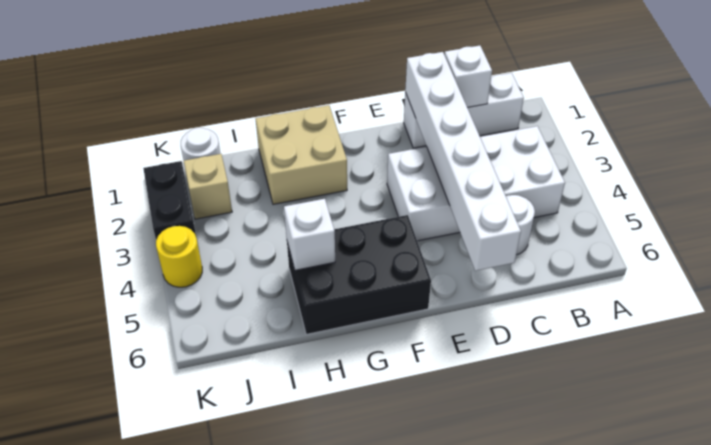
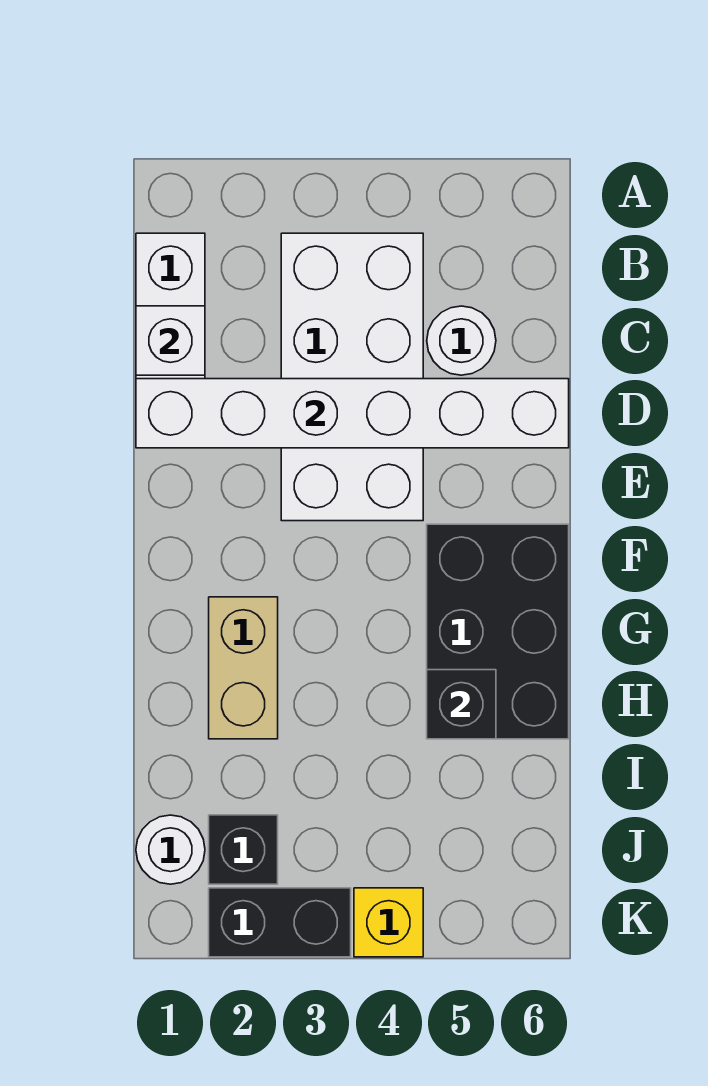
tan 2x2 brick [256,105,347,204] -> tan 1x2 brick [209,597,278,739]
white 1x1 brick [284,199,335,270] -> black 1x1 brick [427,670,496,739]
tan 1x1 brick [184,154,232,219] -> black 1x1 brick [209,815,278,884]
yellow 1x1 round brick [156,226,202,287] -> yellow 1x1 brick [354,888,423,957]

